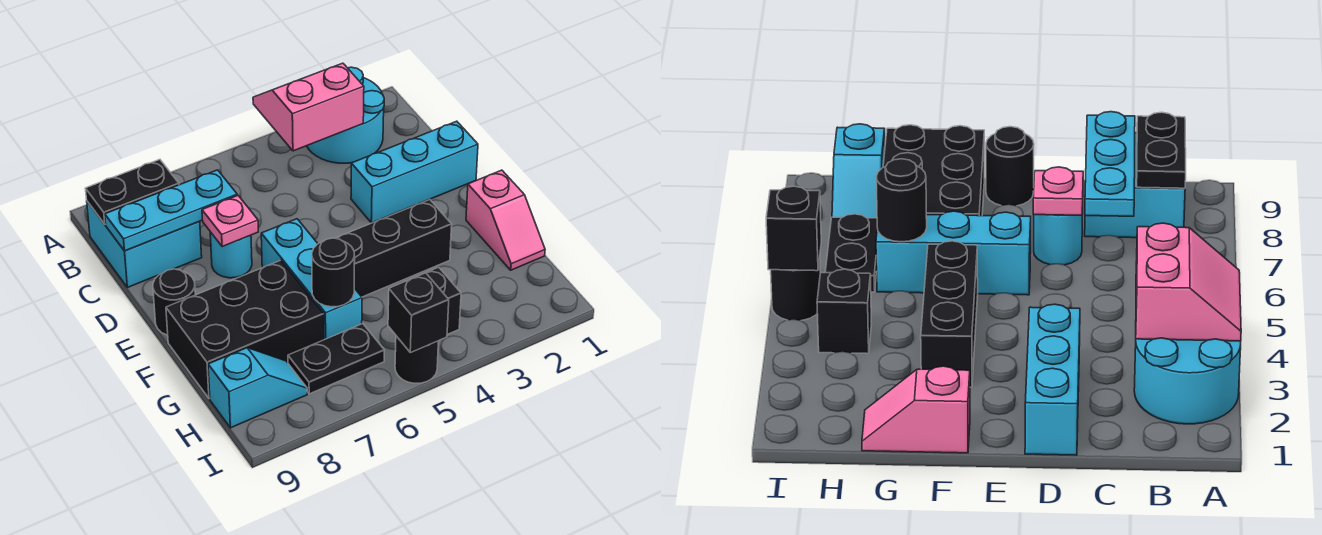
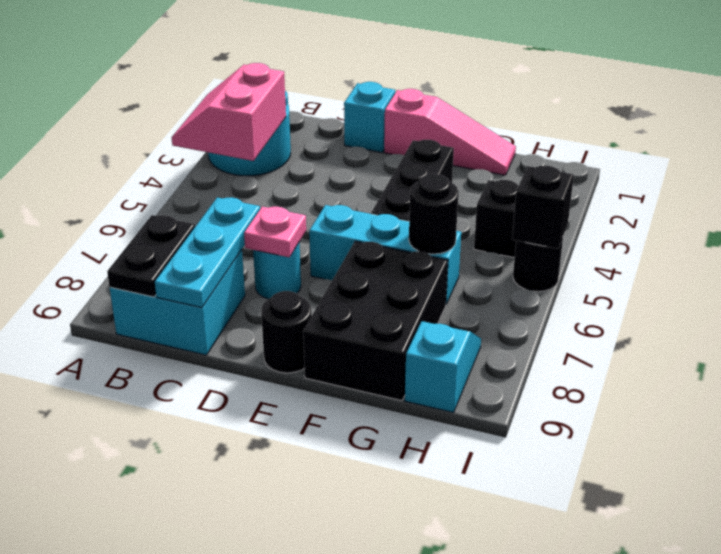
cyan 1x3 brick [351,121,478,223] -> cyan 1x1 brick [344,82,395,152]
pink 1x2 slope [466,170,545,270] -> pink 1x3 slope [384,89,516,175]
black 1x2 plate [288,324,384,394] -> none

